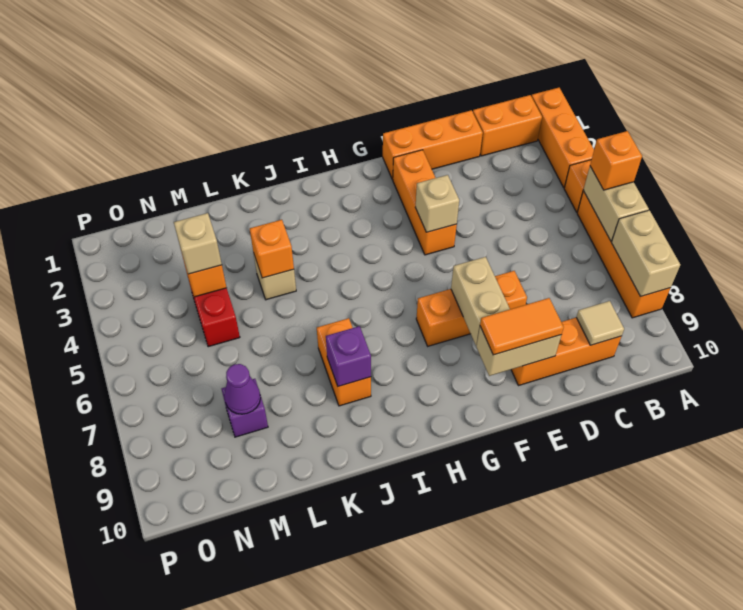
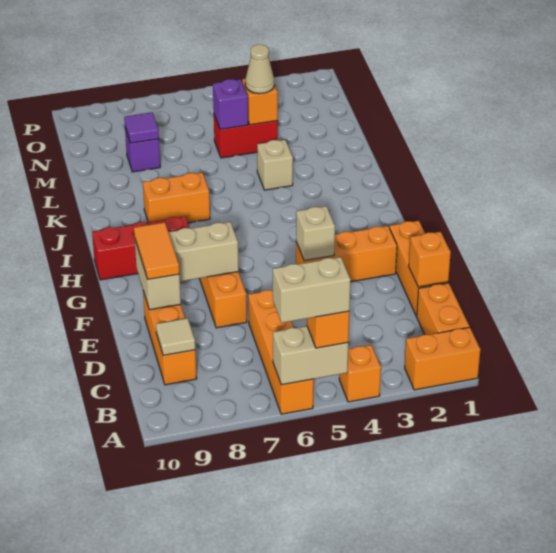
orange 1x3 brick [531,88,594,188] -> orange 1x2 brick [405,327,480,390]
orange 1x4 brick [577,191,670,318] -> orange 1x4 brick turned to [248,290,314,414]
tan 1x2 brick [611,210,680,297] -> tan 1x2 brick moved to [273,257,351,323]
none -> red 1x3 brick [92,216,189,280]
purple 1x1 brick [326,326,371,386] -> purple 1x1 brick moved to [213,79,248,129]
orange 1x1 brick [250,220,294,278] -> orange 1x1 brick moved to [409,232,451,287]
tan 1x1 brick [174,213,222,274] -> tan 1x1 cone [245,45,274,94]
purple 1x1 cone [224,364,260,414] -> purple 1x1 tile [124,112,159,143]

